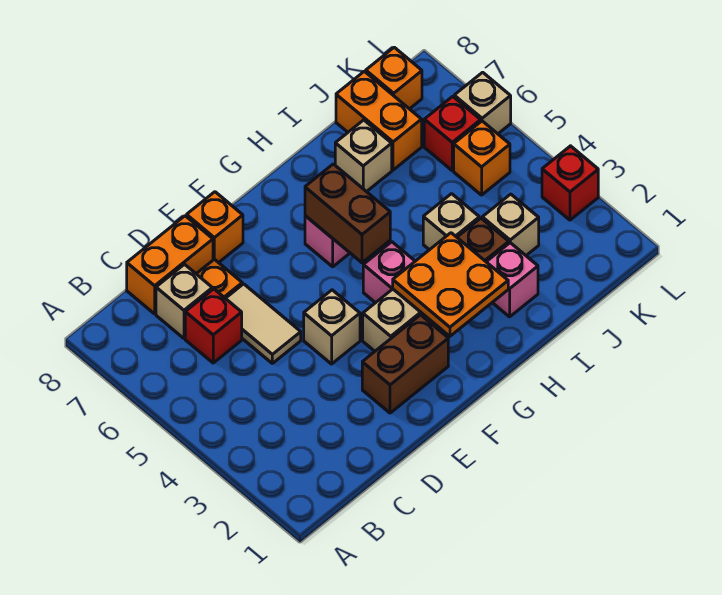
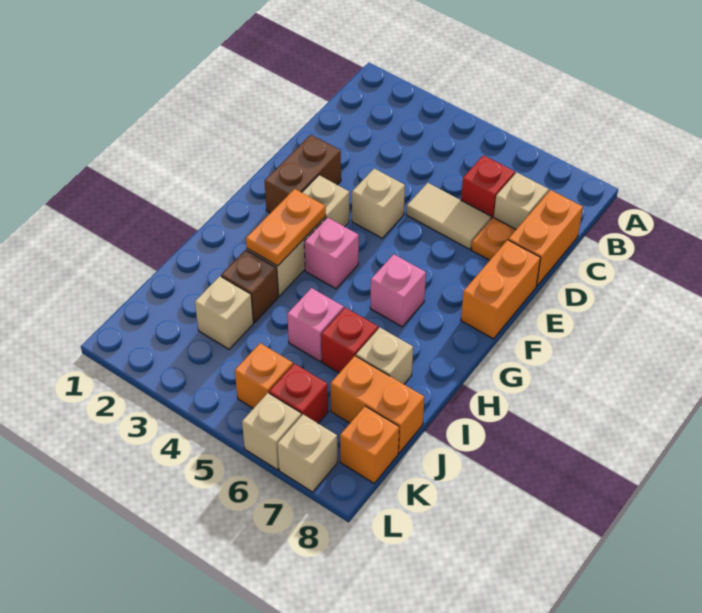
orange 1x1 brick [187,192,243,263] -> orange 1x2 brick [461,240,541,339]
orange 2x2 plate [393,233,508,336] -> orange 1x2 plate [246,189,326,266]
brown 1x2 brick [305,164,390,263] -> none
pink 1x1 brick [487,243,538,317] -> pink 1x1 brick moved to [287,288,344,362]
tan 1x1 brick [423,194,479,250] -> tan 1x1 brick moved to [277,415,337,492]
red 1x1 brick [542,146,598,220] -> red 1x1 brick moved to [321,307,378,373]

